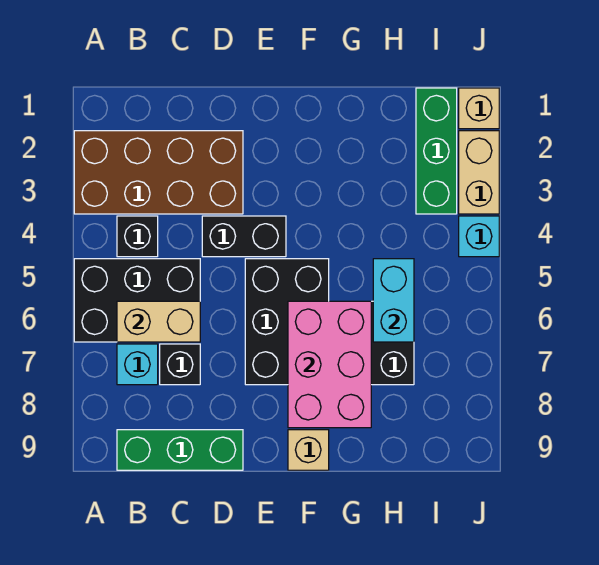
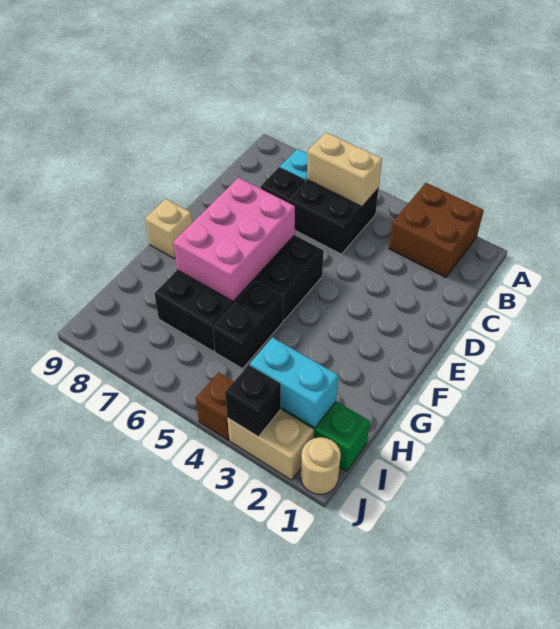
brown 2x4 brick [74,131,243,214] -> brown 2x2 brick [389,183,484,278]
black 2x3 brick [74,259,200,342] -> black 2x2 brick [288,180,379,254]
black 1x1 brick [117,216,158,257] -> black 1x1 brick moved to [225,365,281,436]
tan 1x2 brick [117,301,200,342] -> tan 1x2 brick turned to [307,132,382,206]
green 1x3 brick [117,430,243,470] -> none
black 1x2 brick [202,216,286,257] -> black 1x2 brick moved to [212,280,283,369]
pink 2x3 brick [288,301,371,428] -> pink 2x3 brick turned to [173,178,295,301]
cyan 1x2 brick [373,259,414,342] -> cyan 1x2 brick moved to [250,337,338,428]
tan 1x1 brick [459,88,499,129] -> tan 1x1 round brick [301,437,341,494]
cyan 1x1 brick [459,216,499,257] -> brown 1x1 brick [196,372,234,440]

